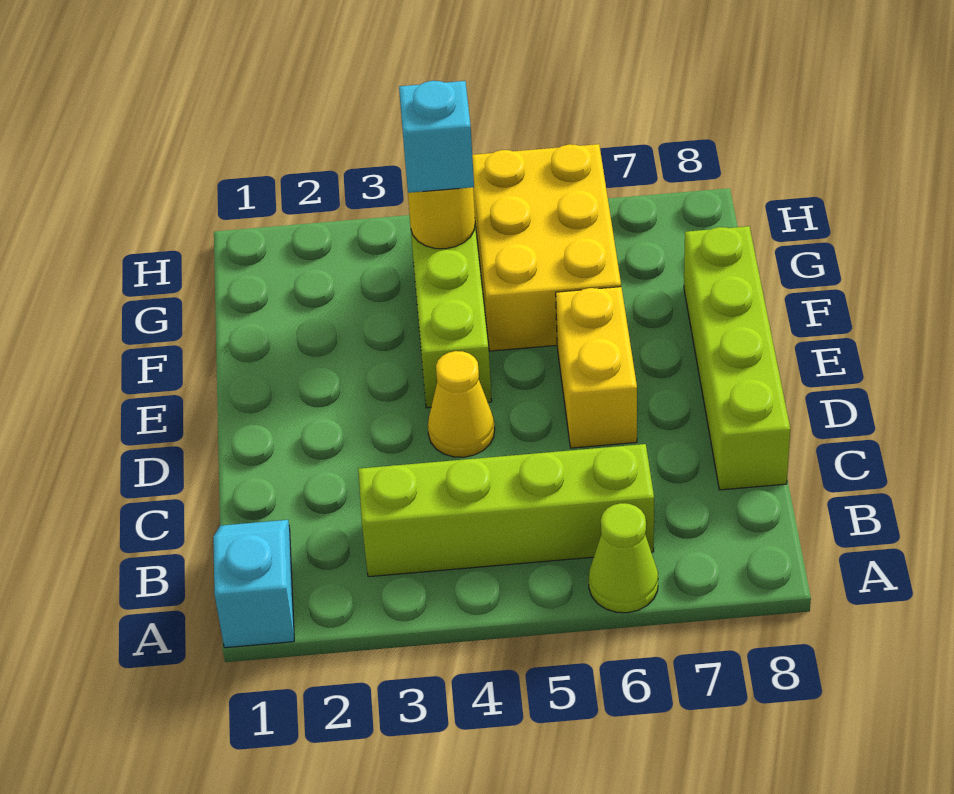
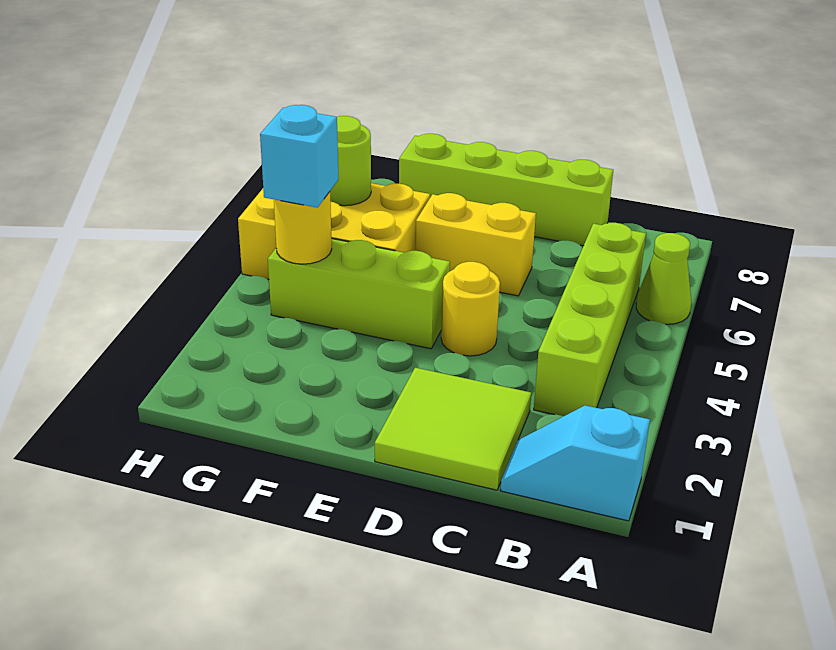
none -> lime 2x2 tile [375,368,531,490]
yellow 1x1 cone [428,351,495,457] -> yellow 1x1 round brick [441,262,500,356]
none -> lime 1x1 round brick [330,116,371,206]

